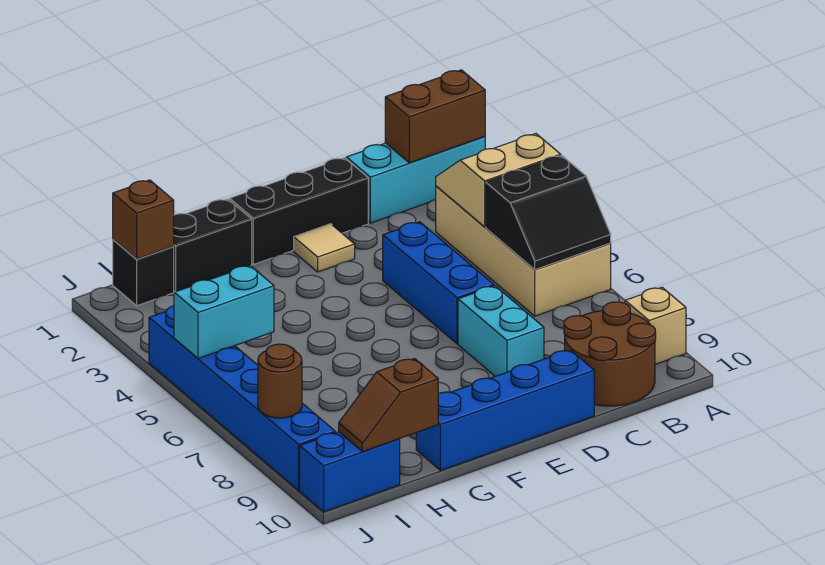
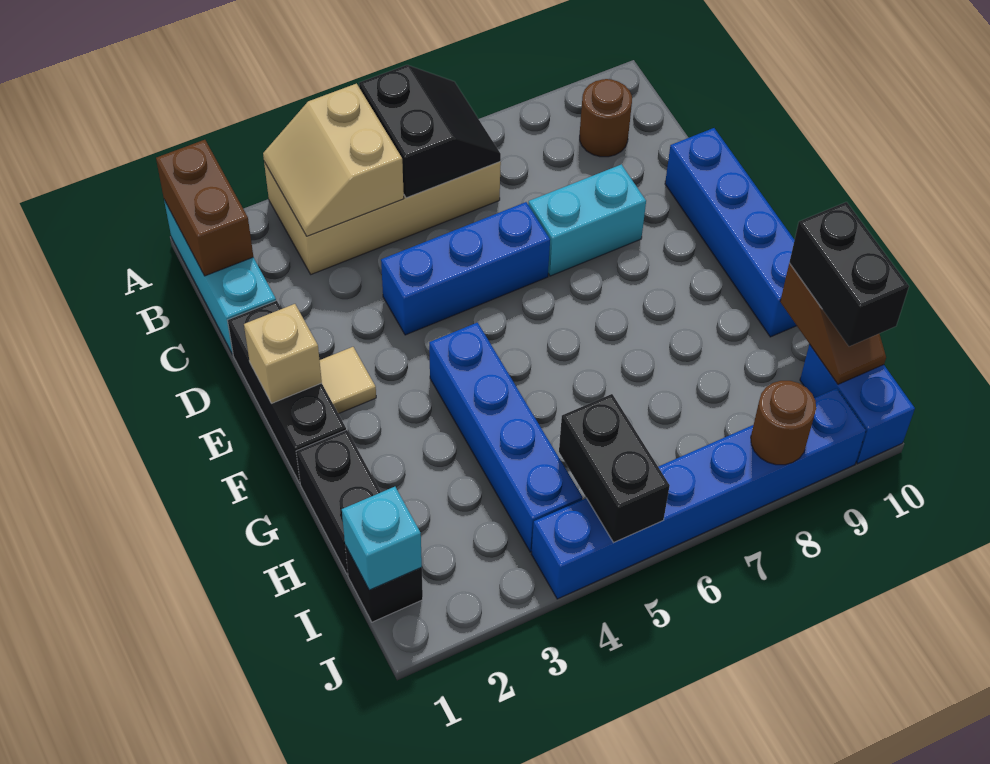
tan 1x1 brick [625,287,686,364] -> tan 1x1 brick moved to [244,304,322,403]
brown 2x2 round brick [564,302,656,406] -> brown 1x1 round brick [580,79,632,157]
none -> blue 1x4 brick [429,323,583,552]
none -> black 1x2 brick [789,202,909,346]
brown 1x1 brick [113,180,174,259] -> cyan 1x1 brick [342,487,422,590]
cyan 1x2 brick [174,266,274,358] -> black 1x2 brick [559,394,670,542]

